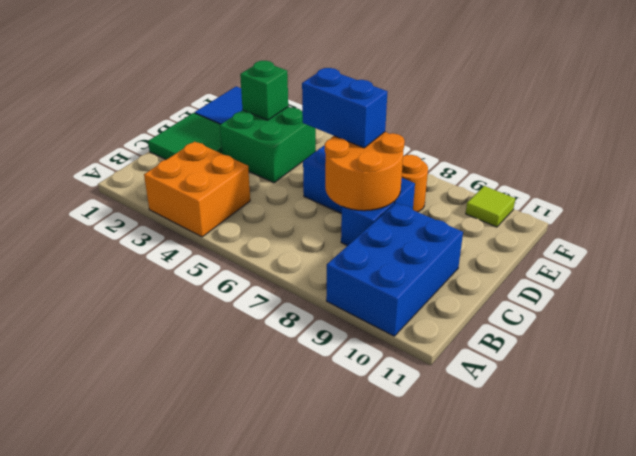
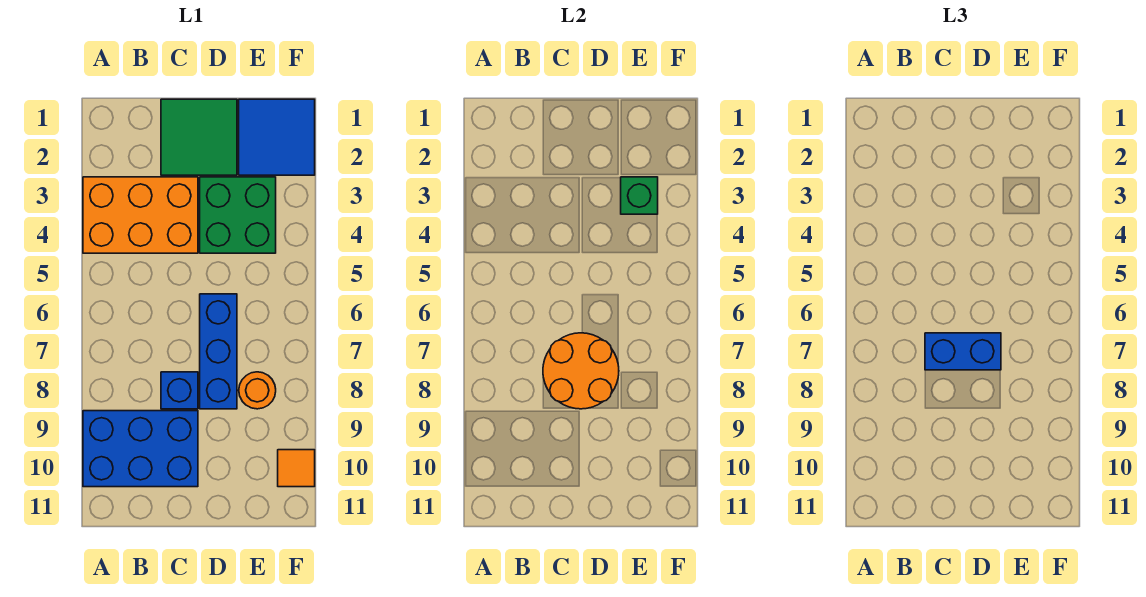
orange 2x2 brick [144,142,250,237] -> orange 2x3 brick [83,177,198,253]
blue 1x2 brick [302,68,387,148] -> blue 1x2 brick turned to [925,333,1001,370]
lime 1x1 tile [466,186,515,227] -> orange 1x1 tile [278,450,315,487]

